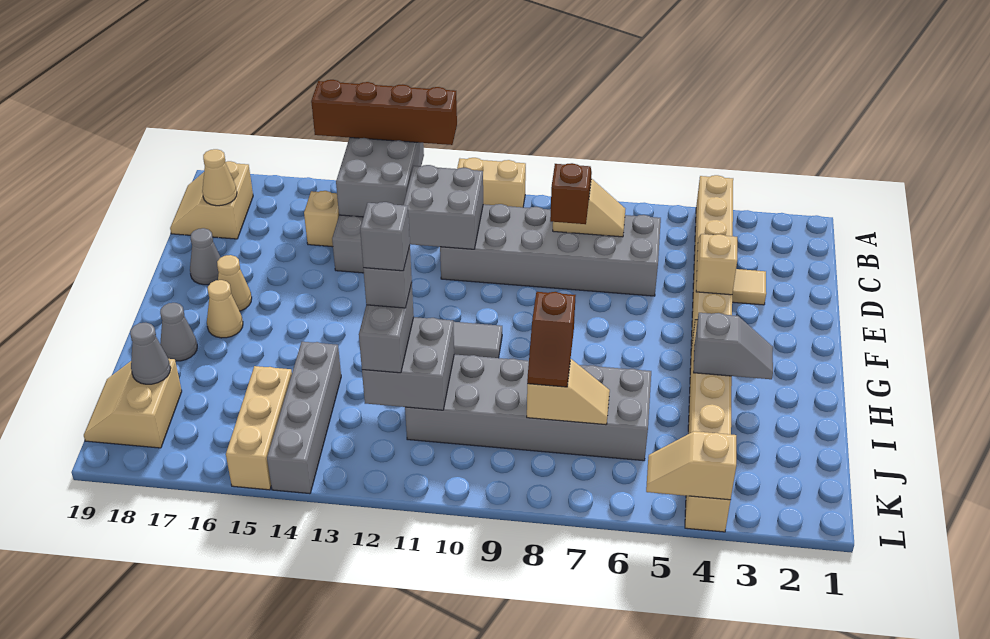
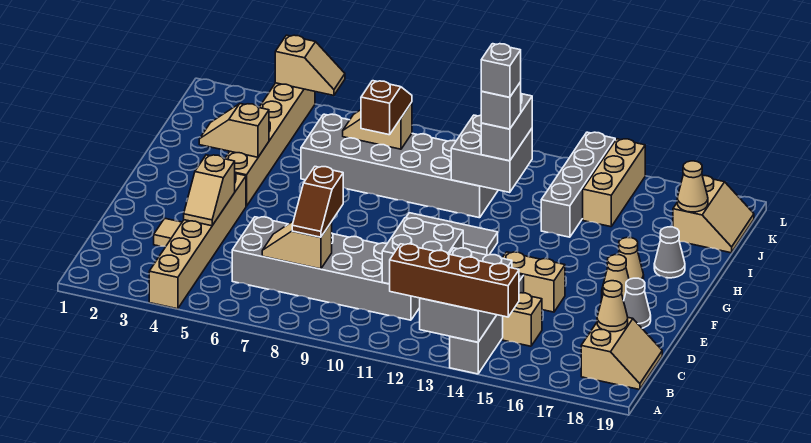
tan 1x2 brick [457,158,526,207] -> tan 1x2 brick moved to [503,252,565,312]
grey 1x2 slope [693,313,773,379] -> tan 1x2 slope [199,104,269,157]
grey 1x1 cone [130,323,171,384] -> tan 1x1 cone [677,161,708,212]

